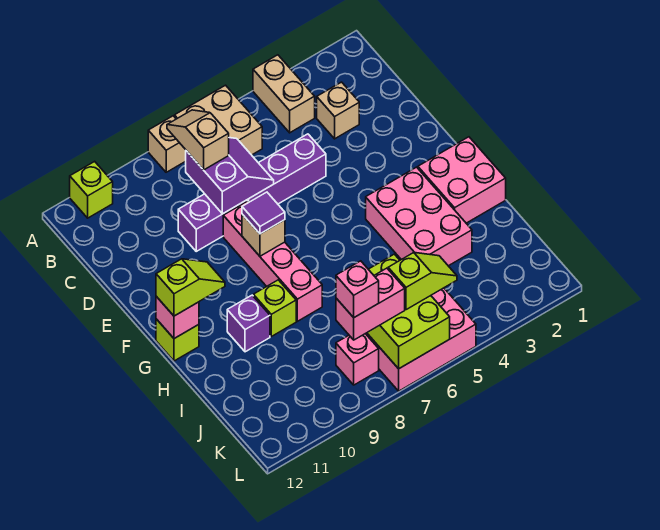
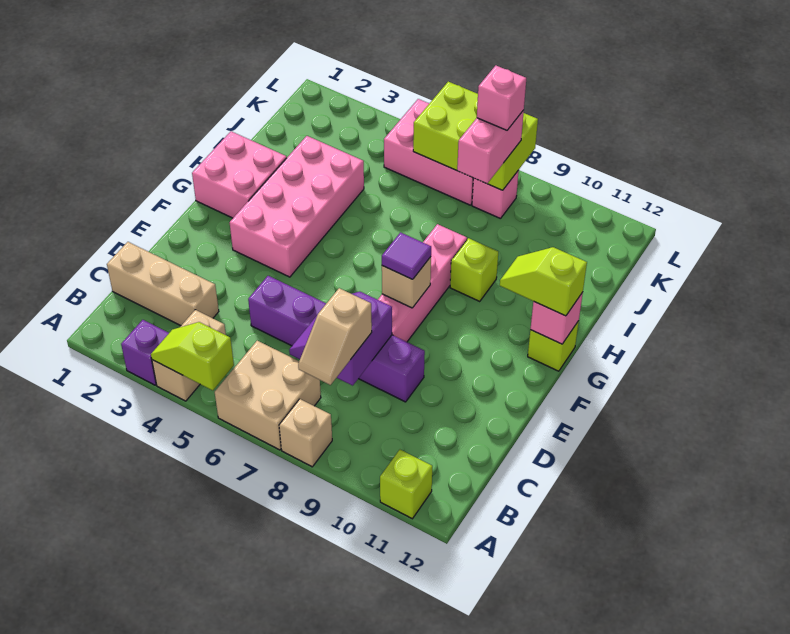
tan 1x1 brick [317,82,359,139] -> tan 1x3 brick [107,242,219,326]
pink 2x3 brick [366,167,472,266] -> pink 2x4 brick [230,136,364,277]
purple 1x1 brick [227,295,270,352] -> purple 1x1 brick moved to [121,320,169,385]
lime 2x3 brick [367,254,450,369] -> lime 2x3 brick turned to [413,82,538,190]
lime 1x2 slope [388,253,457,310] -> lime 1x2 slope moved to [151,322,234,390]
pink 1x2 brick [336,268,405,340] -> pink 1x2 brick turned to [457,110,524,184]

